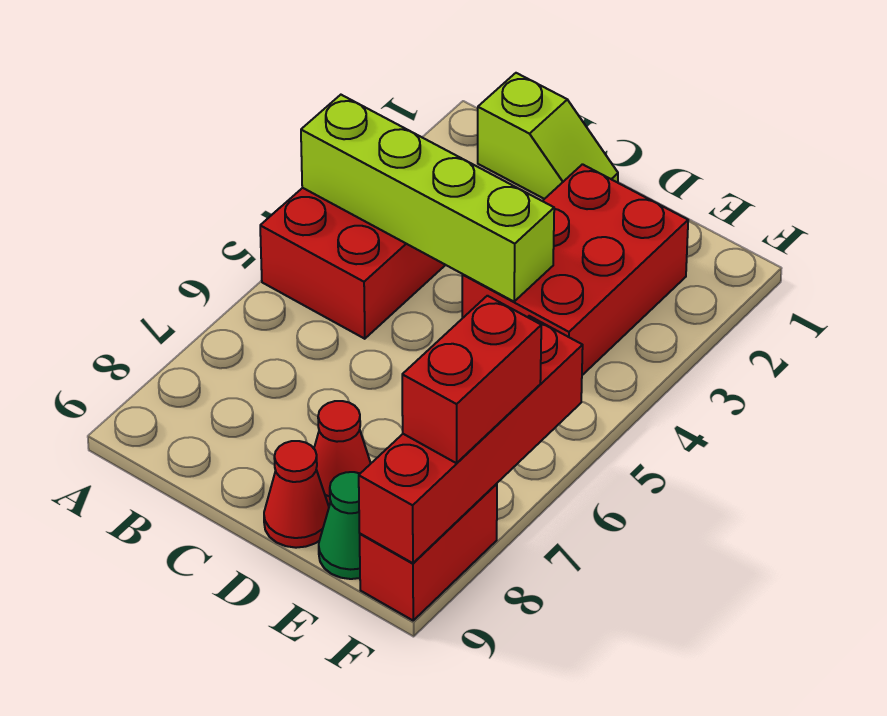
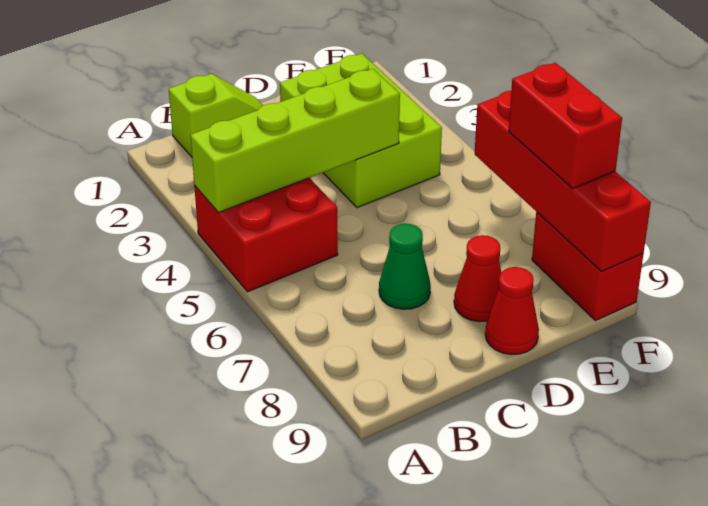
red 2x3 brick [462,164,688,375] -> lime 2x3 brick [280,54,442,208]
green 1x1 cone [319,472,360,579] -> green 1x1 cone moved to [379,224,431,309]

